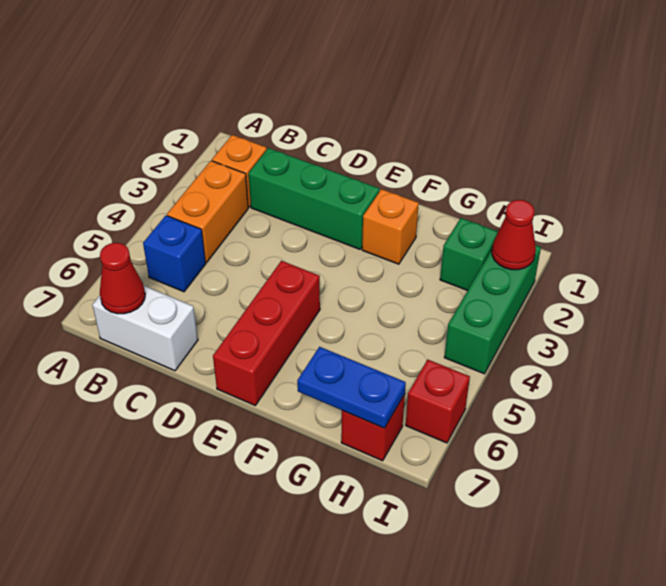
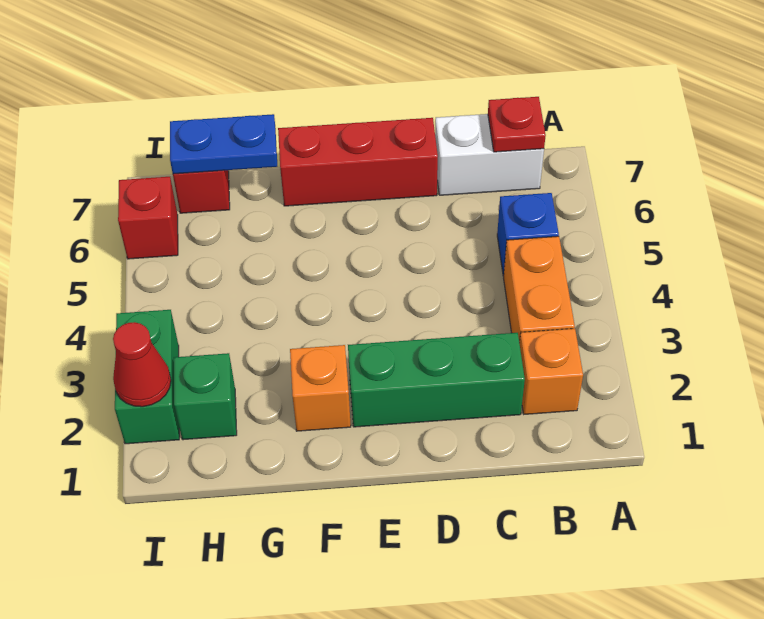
red 1x1 cone [100,243,145,314] -> red 1x1 plate [488,97,546,152]
red 1x3 brick [213,261,320,405] -> red 1x3 brick turned to [278,118,438,206]
green 1x3 brick [444,245,541,374] -> green 1x2 brick [115,310,179,444]

